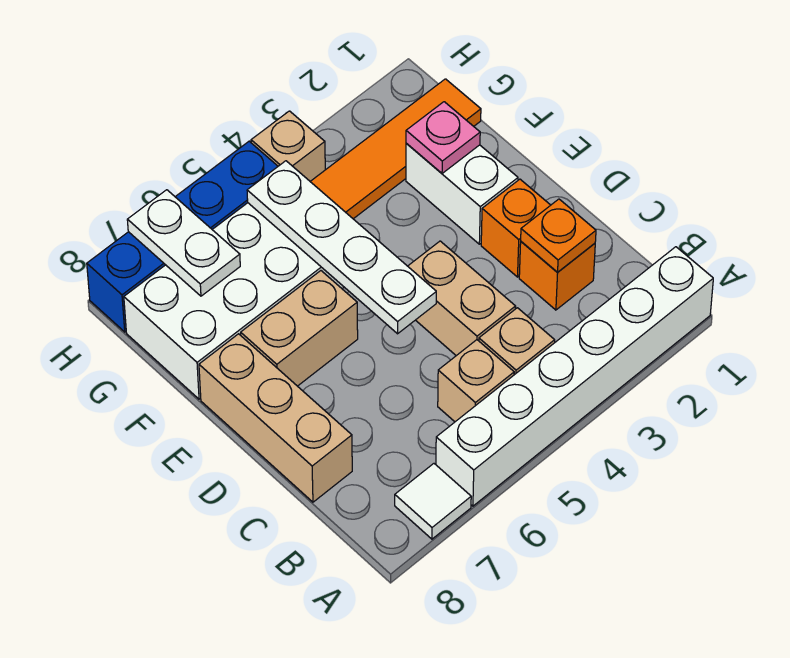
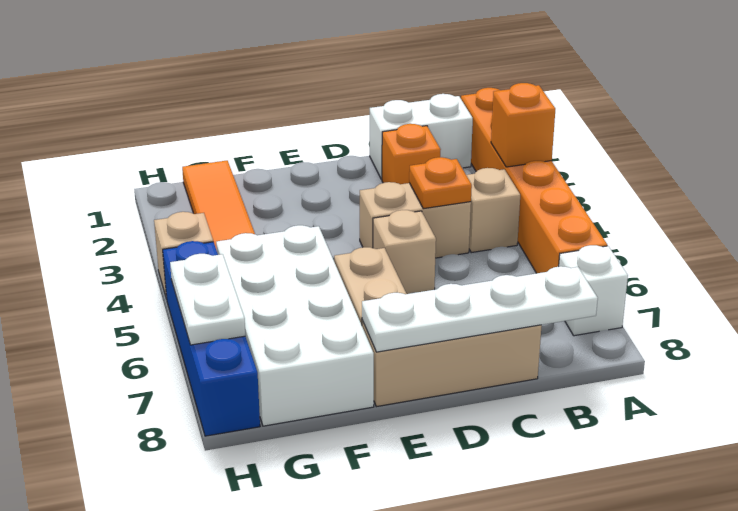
white 1x6 brick [436,247,713,506] -> orange 1x6 brick [461,88,607,273]
white 1x1 tile [395,464,471,539] -> white 1x1 brick [559,245,628,336]
tan 1x1 brick [438,340,514,422] -> tan 1x1 brick moved to [373,210,436,294]
orange 1x1 plate [521,199,596,272] -> orange 1x1 plate moved to [409,157,472,209]
orange 1x1 brick [481,179,550,277] -> orange 1x1 brick moved to [491,83,555,167]
white 1x4 plate [247,161,436,334] -> white 1x4 plate moved to [362,266,598,352]
white 1x2 brick [406,144,518,244] -> white 1x2 brick moved to [370,94,473,180]
pink 1x1 plate [406,102,480,173] -> none
white 1x2 plate [127,190,240,296] -> white 1x2 plate turned to [170,254,245,345]

